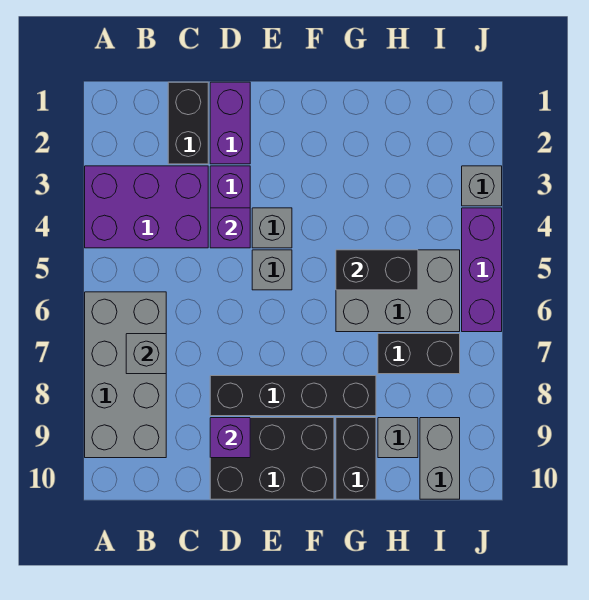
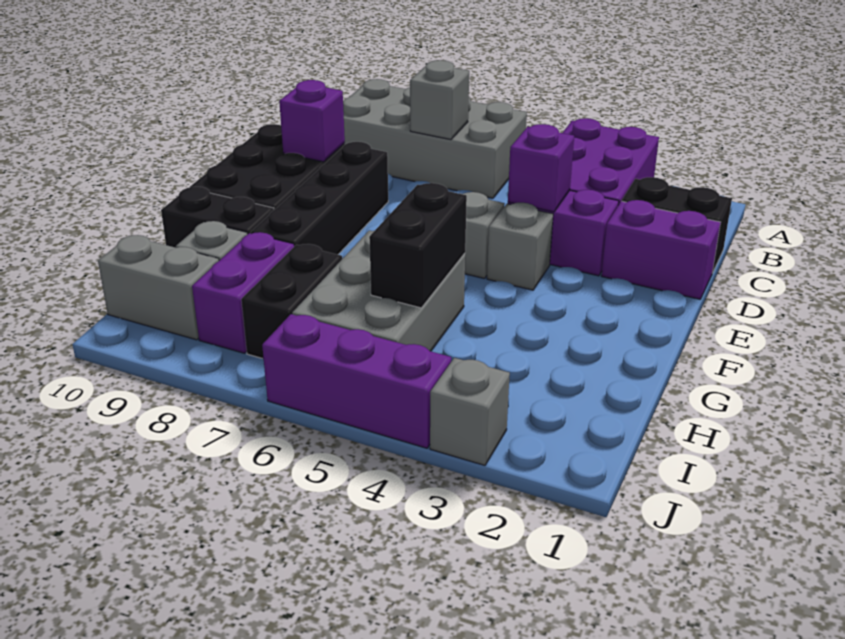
none -> purple 1x2 brick [192,232,294,353]

